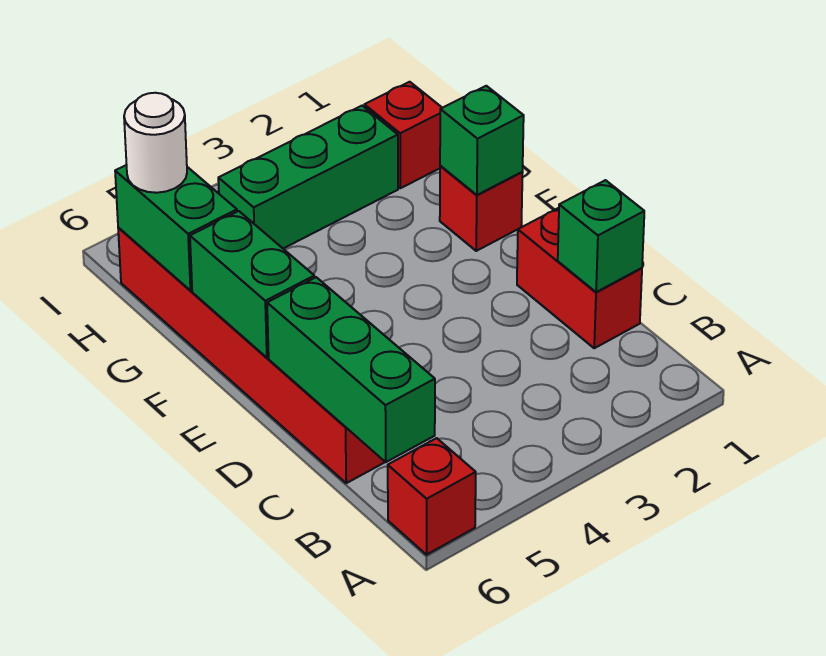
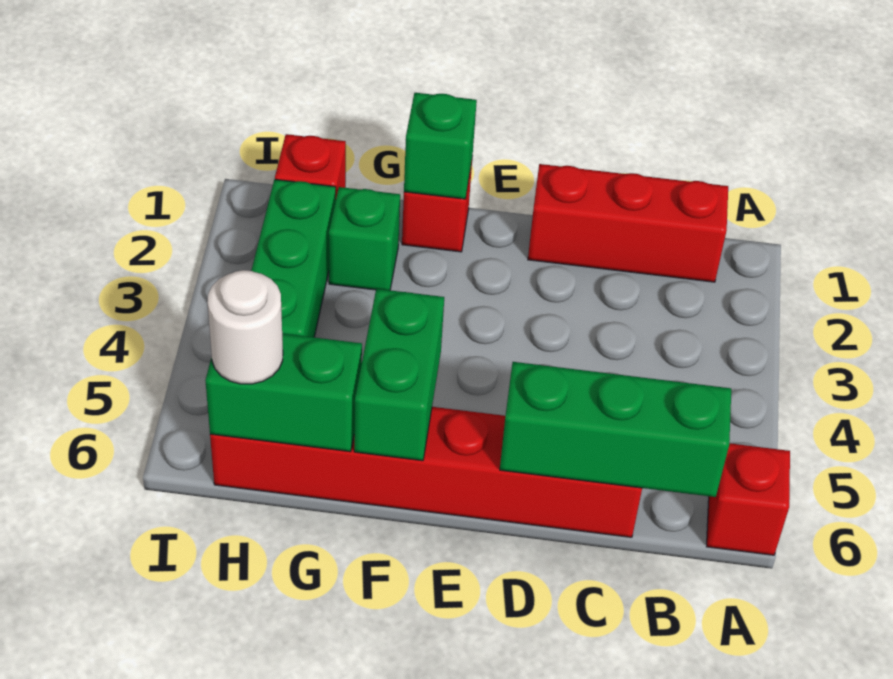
red 1x2 brick [517,208,642,348] -> red 1x3 brick [528,164,728,282]
green 1x1 brick [558,180,644,292] -> green 1x1 brick moved to [329,187,400,290]
green 1x2 brick [190,211,314,358] -> green 1x2 brick turned to [354,289,444,461]

